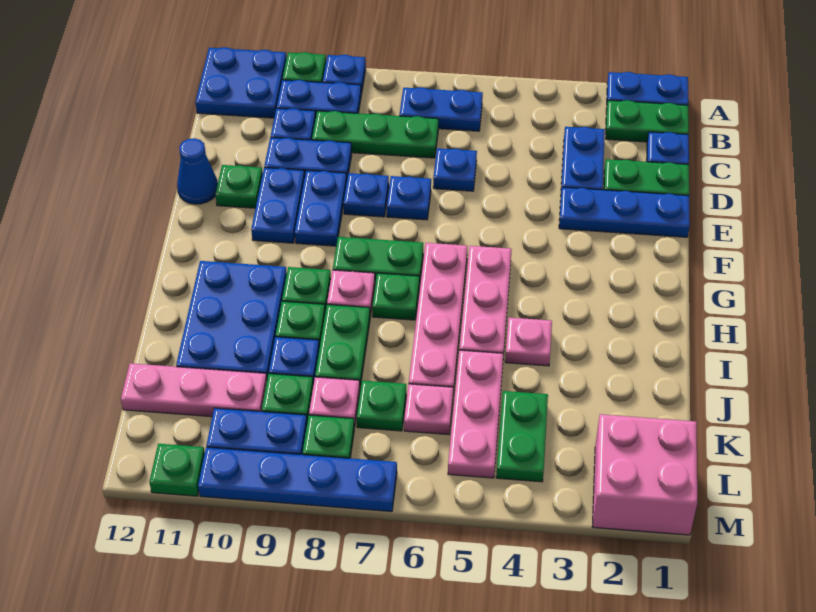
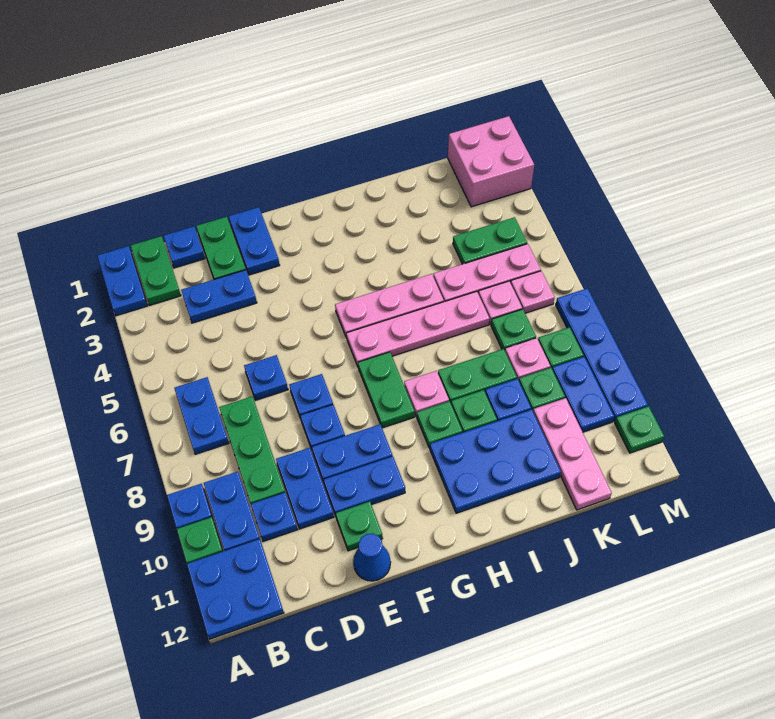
blue 1x3 plate [559,187,690,237] -> blue 1x2 plate [229,207,280,275]
green 1x1 plate [372,273,419,320] -> none
pink 1x1 plate [505,317,552,366] -> pink 1x1 plate moved to [511,271,555,313]

